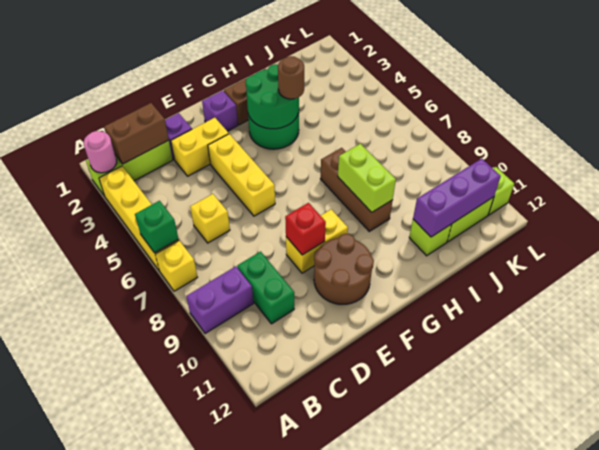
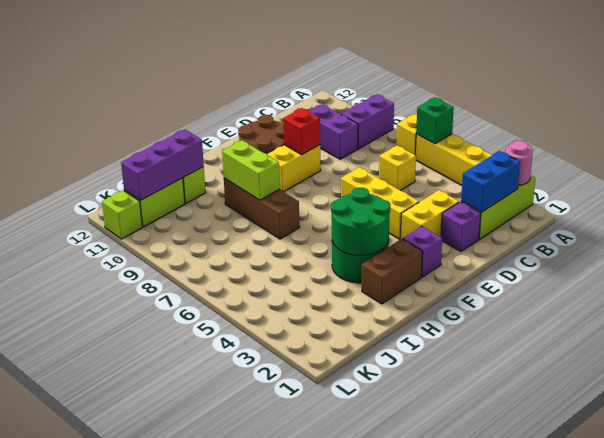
brown 1x2 brick [104,103,169,164] -> blue 1x2 brick [461,151,520,212]
green 1x2 brick [237,252,294,324] -> purple 1x2 brick [309,104,358,159]
brown 1x1 round brick [278,56,304,99] -> none

